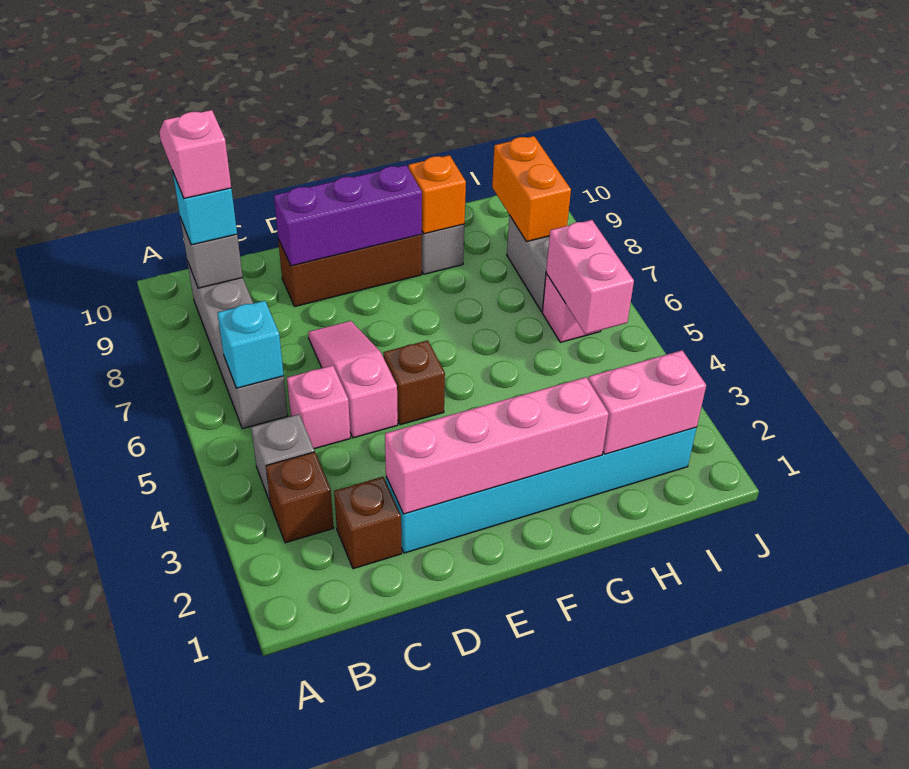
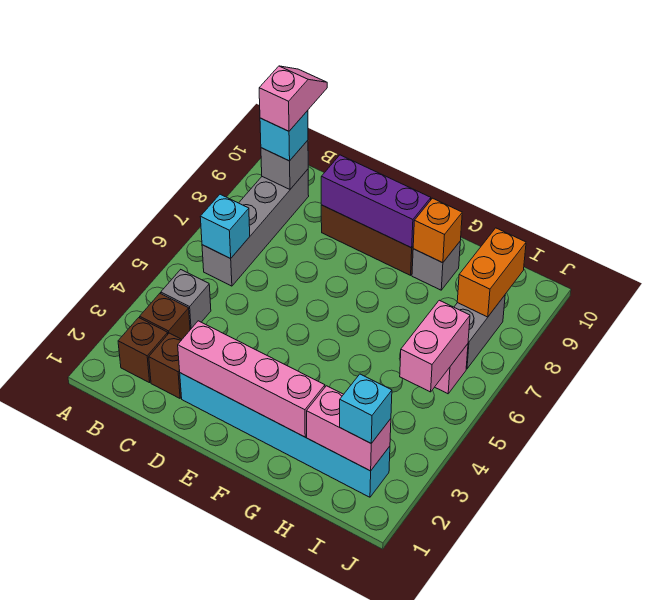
pink 1x1 brick [287,365,350,449] -> none
pink 1x3 slope [308,321,398,438] -> none
brown 1x1 brick [383,340,445,425] -> brown 1x1 brick moved to [118,318,168,383]
none -> cyan 1x1 brick [340,374,392,443]

